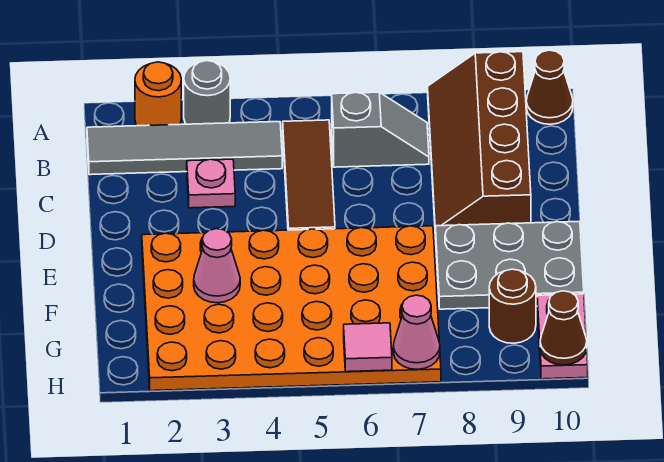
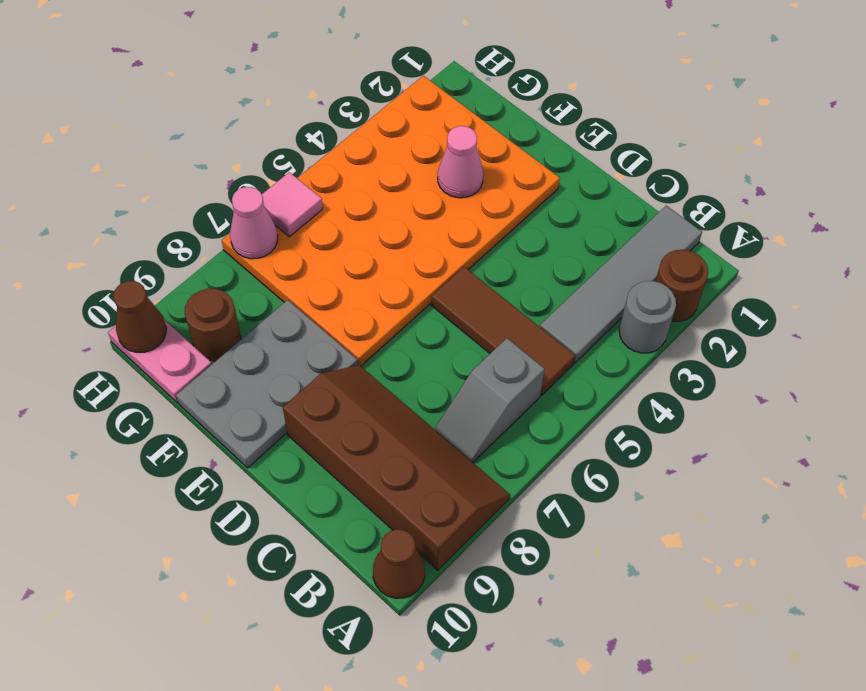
orange 1x1 round brick [135,62,181,126] -> brown 1x1 round brick [655,250,708,322]
pink 1x1 plate [187,159,235,208] -> none

